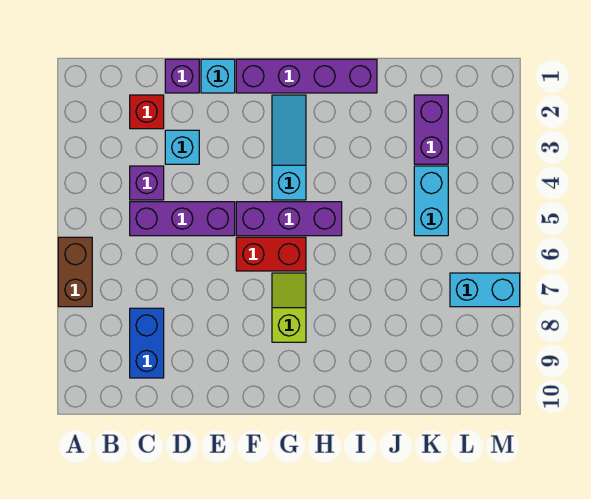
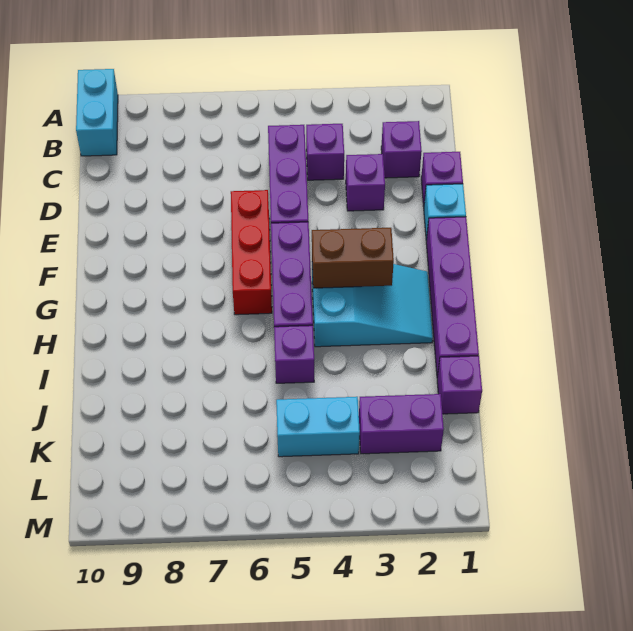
brown 1x2 brick [58,237,92,307] -> brown 1x2 brick moved to [312,228,394,288]
red 1x1 brick [130,95,164,129] -> purple 1x1 brick [381,121,422,178]
blue 1x2 brick [130,308,164,378] -> none
cyan 1x1 brick [165,130,199,164] -> purple 1x1 brick [346,154,385,211]
red 1x2 brick [236,237,306,271] -> red 1x3 brick [231,190,272,315]
cyan 1x3 slope [272,95,306,200] -> cyan 2x3 slope [312,264,433,347]
lime 1x2 slope [272,273,306,342] -> none
none -> purple 1x1 brick [274,325,314,383]
none -> purple 1x1 brick [437,356,482,414]
cyan 1x2 brick [450,273,520,307] -> cyan 1x2 brick moved to [76,69,118,156]

